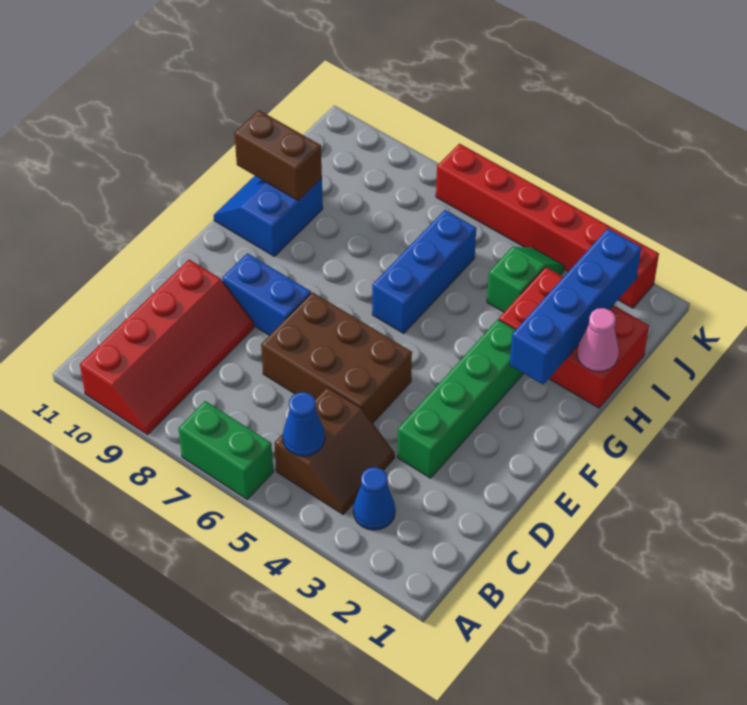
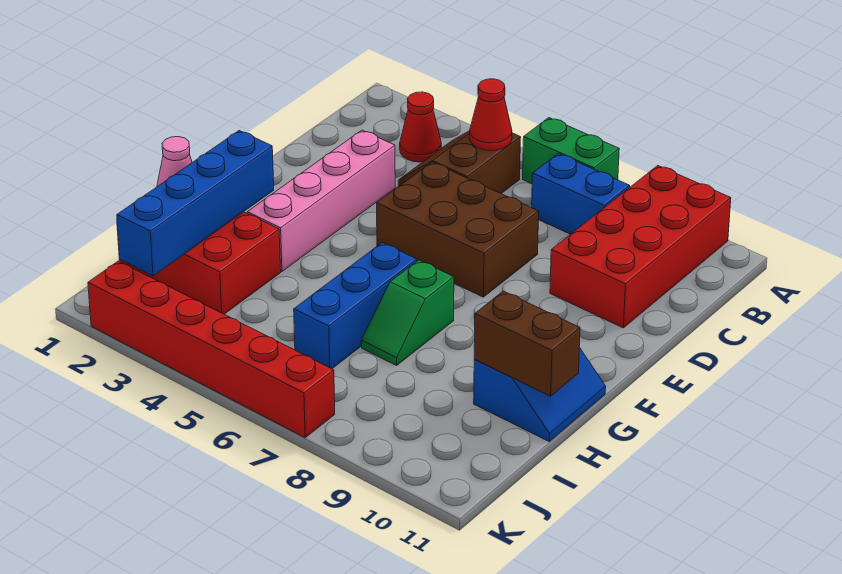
red 2x4 slope [80,260,254,434] -> red 2x4 brick [550,166,731,328]
blue 1x1 cone [353,467,395,530] -> red 1x1 cone [400,92,441,162]
blue 1x1 cone [283,392,325,456] -> red 1x1 cone [469,79,512,151]
green 1x4 brick [397,319,524,478] -> pink 1x4 brick [247,130,395,271]
blue 1x2 brick [222,253,311,335] -> blue 1x2 brick moved to [532,154,630,234]
green 1x2 slope [487,247,564,312] -> green 1x2 slope moved to [361,260,454,365]

